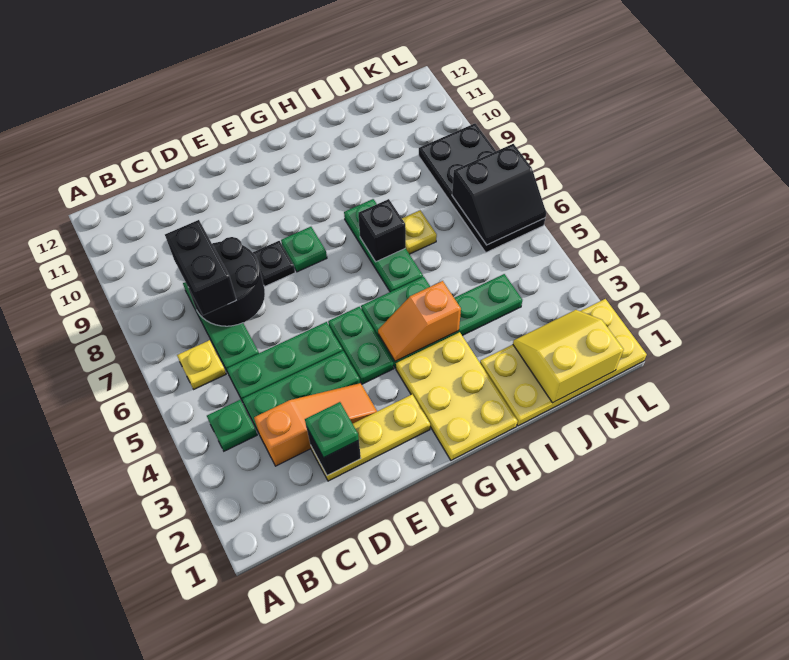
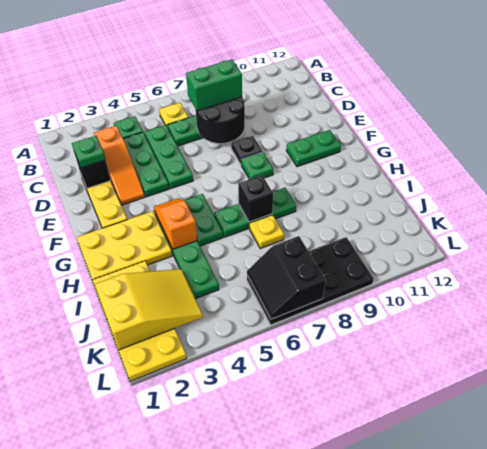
black 1x2 brick [165,220,236,315] -> green 1x2 brick [186,59,242,111]
green 1x2 plate [328,307,394,384] -> green 1x2 plate moved to [286,130,341,167]
yellow 2x2 slope [513,310,624,403] -> yellow 2x3 slope [95,269,203,350]

